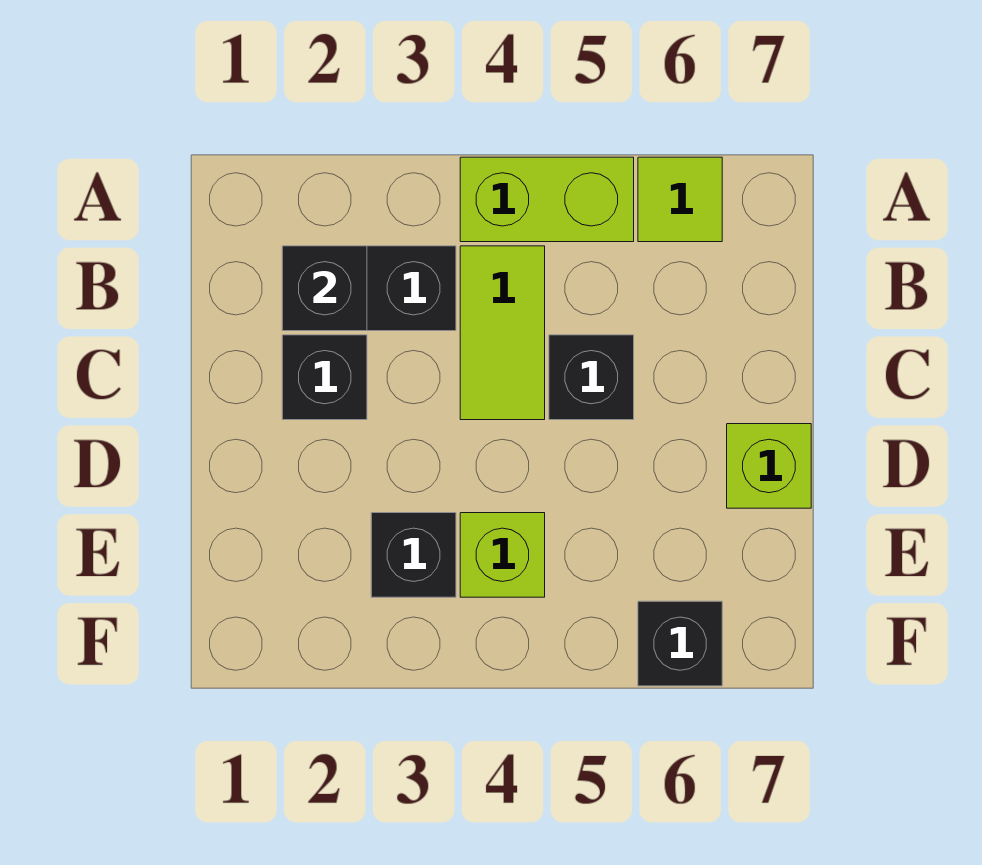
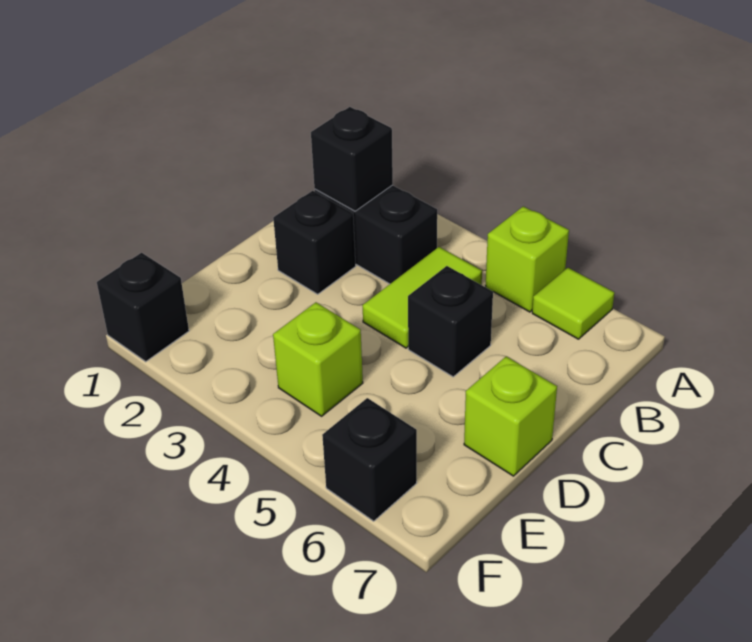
lime 1x2 brick [460,157,634,242] -> lime 1x1 brick [486,206,569,312]
black 1x1 brick [371,513,456,597] -> black 1x1 brick moved to [97,253,189,362]

